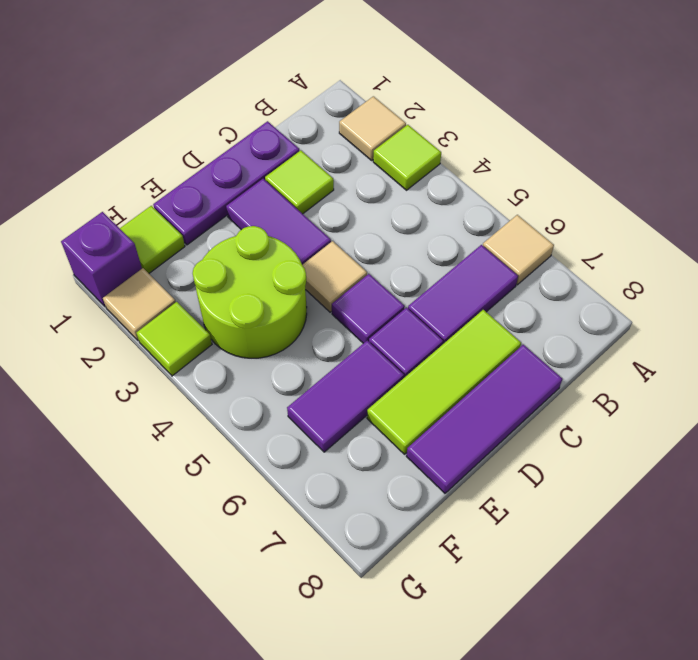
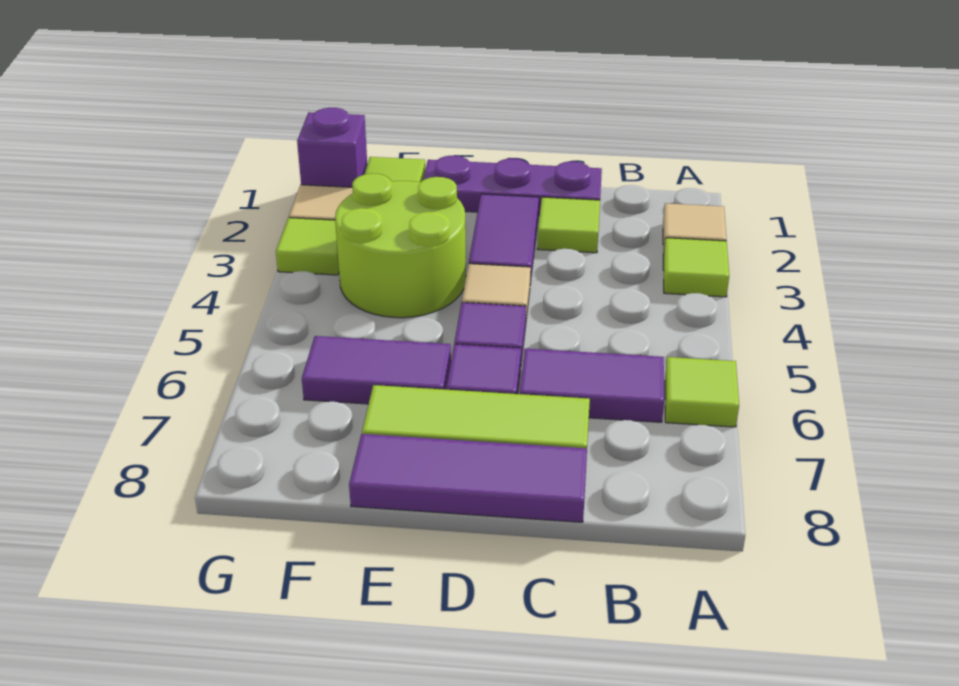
tan 1x1 tile [483,215,554,285] -> lime 1x1 tile [665,357,739,427]

